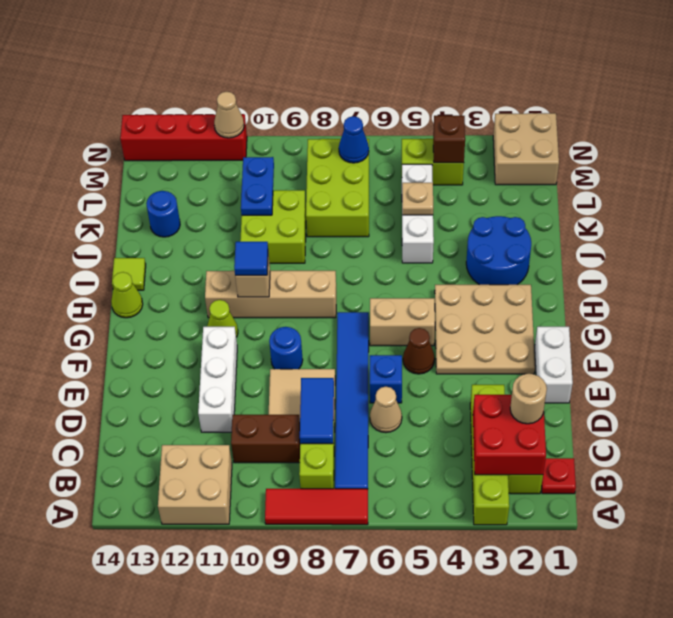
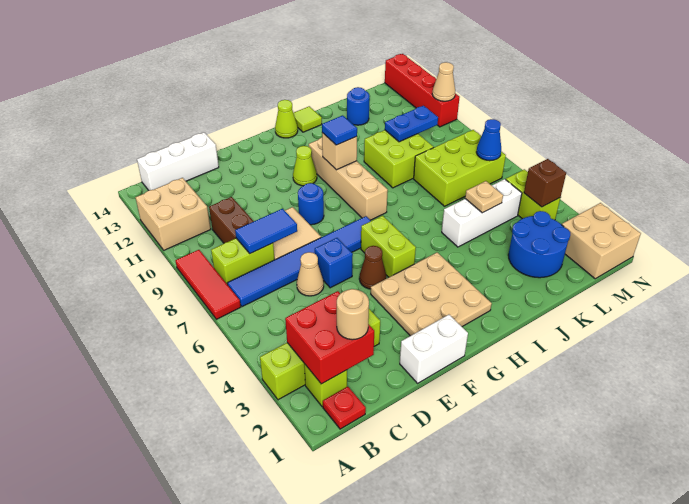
white 1x3 brick [198,327,237,432] -> white 1x3 brick moved to [137,133,219,190]
tan 1x2 brick [370,298,435,346] -> lime 1x2 brick [361,216,416,277]
blue 2x2 round brick [466,216,531,285] -> blue 2x2 round brick moved to [508,211,570,278]

